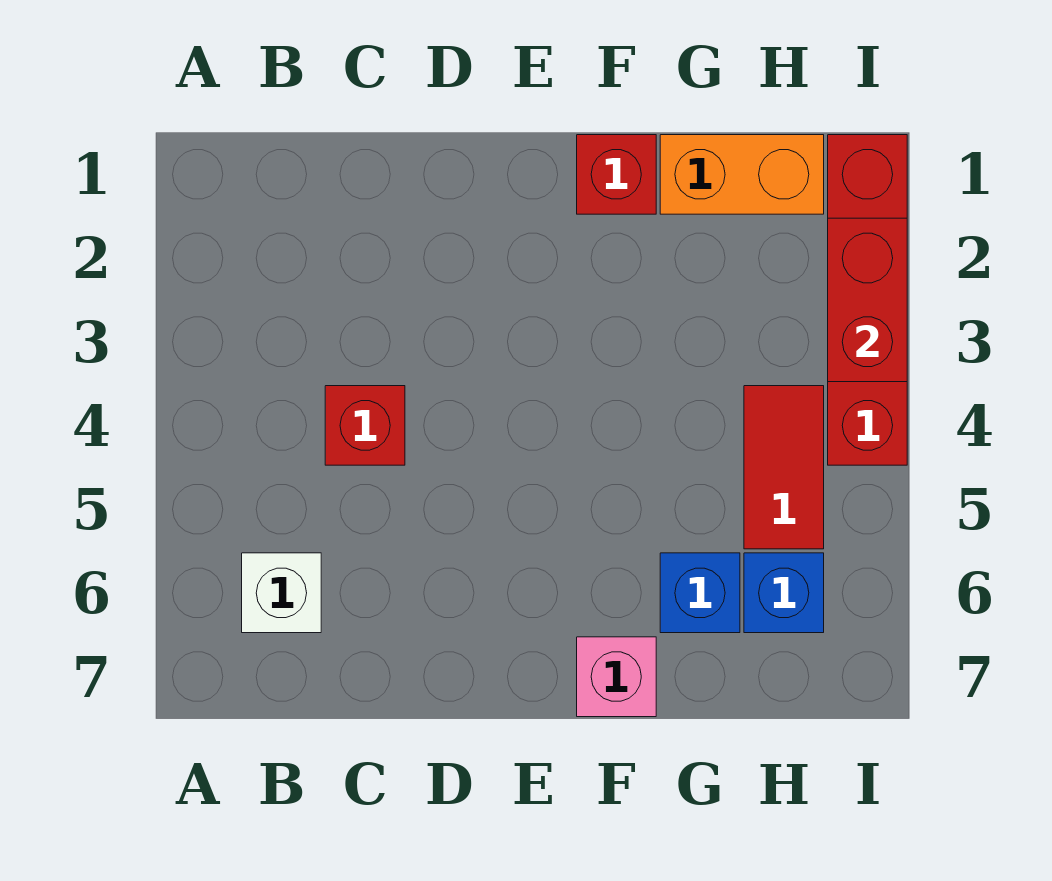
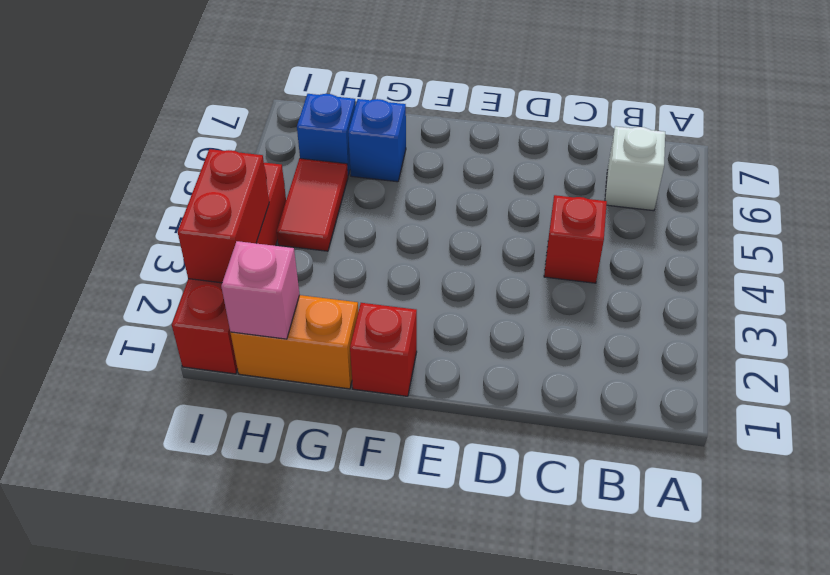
pink 1x1 brick [577,637,656,717] -> pink 1x1 brick moved to [221,241,299,339]

